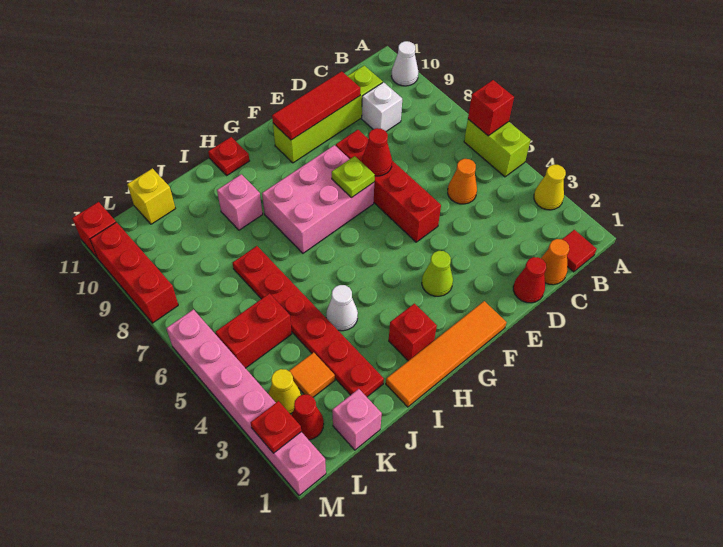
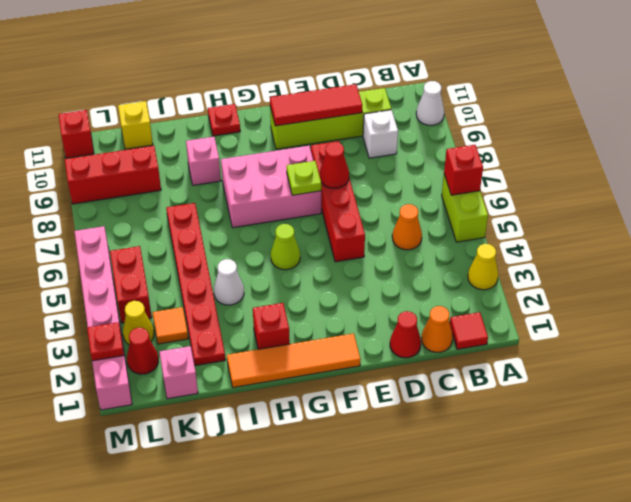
lime 1x1 cone [422,251,453,296] -> lime 1x1 cone moved to [271,224,300,270]
red 1x2 brick [216,293,292,368] -> red 1x2 brick turned to [110,246,152,323]
red 1x3 brick [90,222,178,323] -> red 1x3 brick turned to [65,146,161,204]

